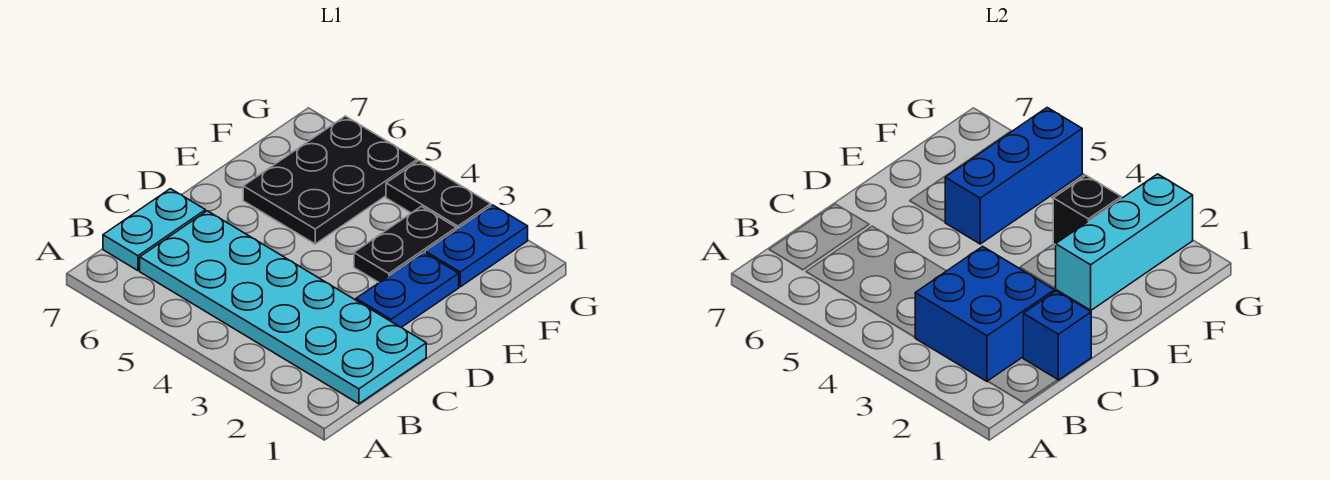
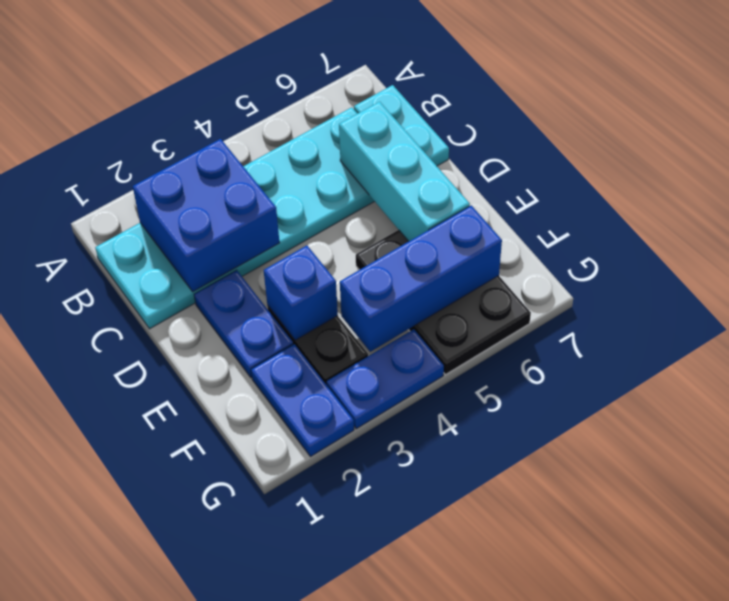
blue 1x1 brick [1023,291,1091,380] -> blue 1x1 brick moved to [264,246,338,340]
cyan 1x3 brick [1055,174,1193,310] -> cyan 1x3 brick moved to [339,102,470,241]
blue 1x3 brick [945,108,1082,244] -> blue 1x3 brick turned to [340,205,502,352]
black 1x1 brick [1053,176,1121,245] -> none
black 1x2 plate [386,161,491,229] -> blue 1x2 plate [327,329,444,429]

